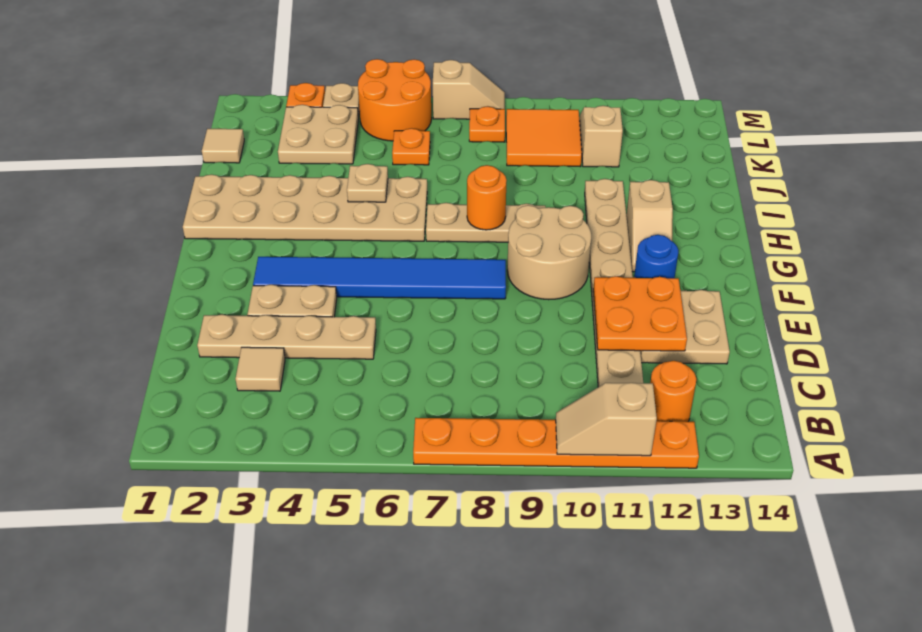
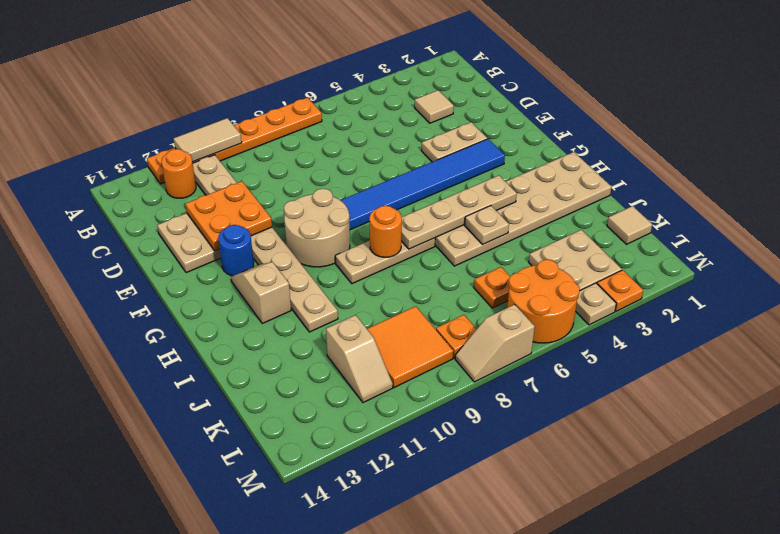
tan 1x2 slope [556,383,657,456] -> tan 1x2 tile [174,118,242,162]
tan 1x4 plate [197,315,376,359] -> tan 1x4 plate moved to [401,175,517,249]

